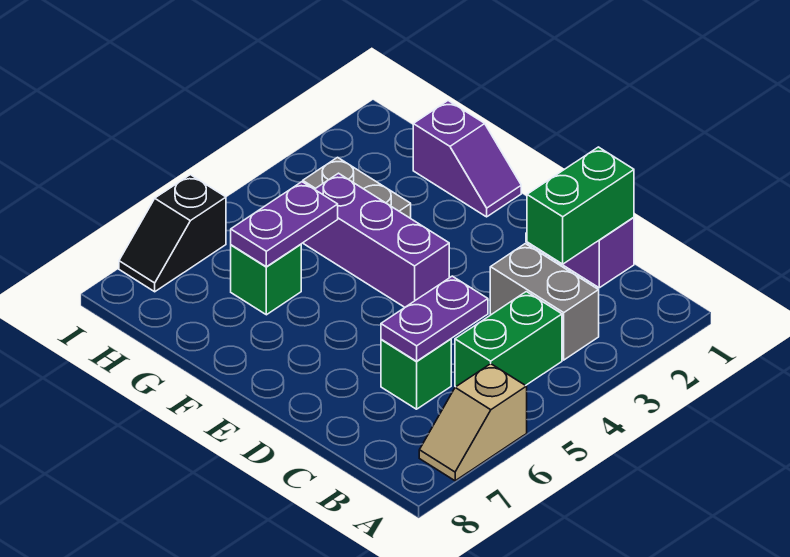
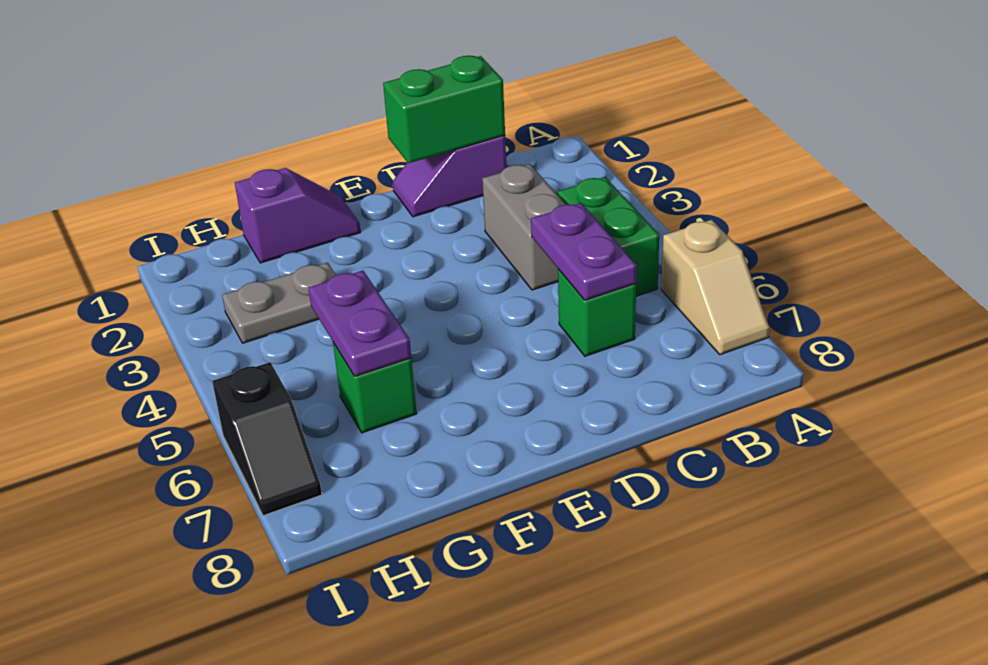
grey 1x2 brick [490,244,599,360] -> grey 1x2 brick turned to [482,164,566,290]
green 1x2 brick [527,147,634,264] -> green 1x2 brick turned to [383,56,505,163]
purple 1x3 brick [304,173,449,307] -> none

